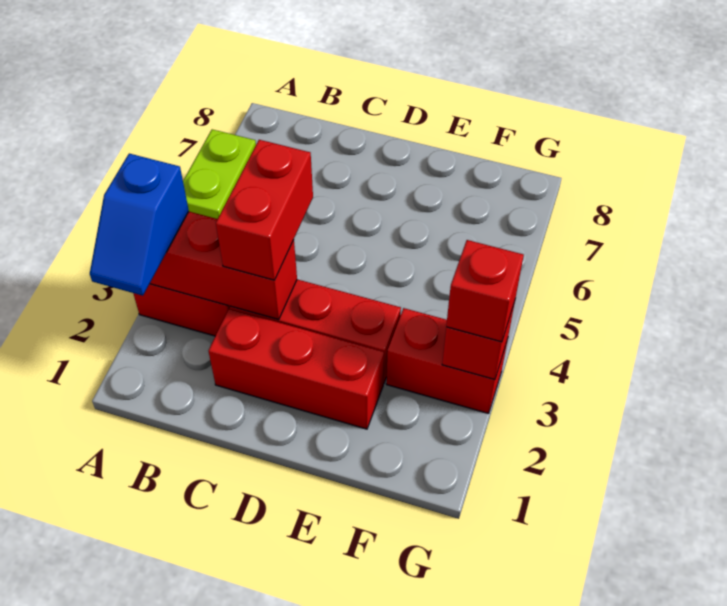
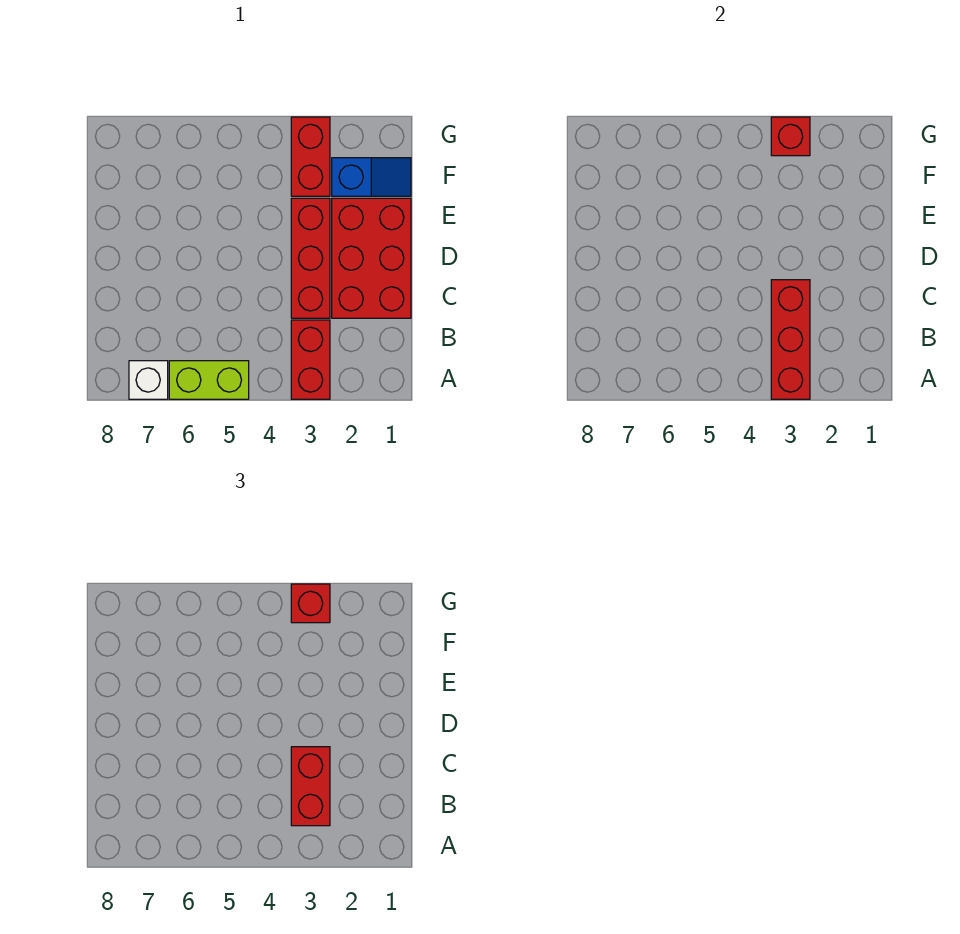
blue 1x2 slope [90,154,189,296] -> blue 1x2 slope moved to [332,158,411,196]
none -> white 1x1 brick [129,361,168,399]
red 1x3 brick [209,309,384,429] -> red 2x3 brick [332,198,411,318]
red 1x2 brick [216,140,313,280] -> red 1x2 brick turned to [291,747,330,826]

